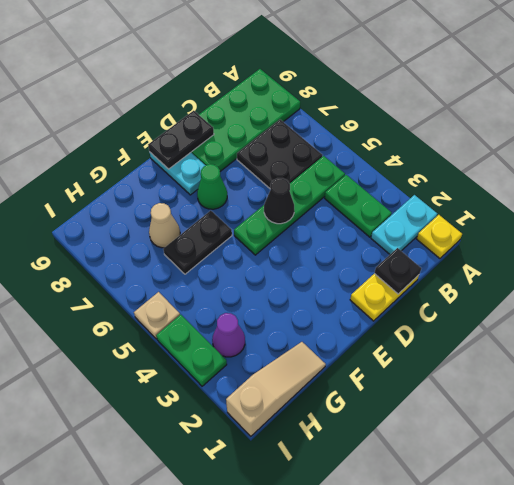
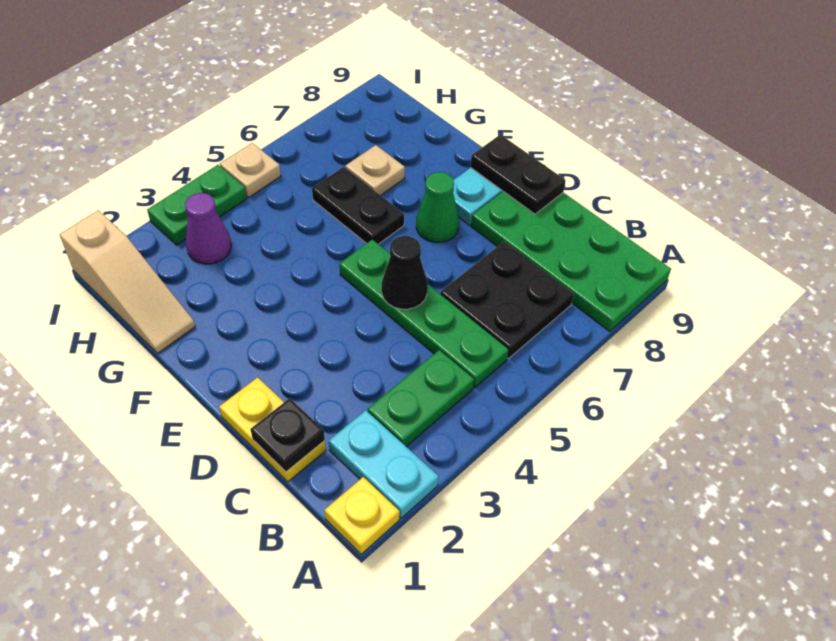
tan 1x1 cone [149,203,180,248] -> tan 1x1 plate [345,145,405,195]

